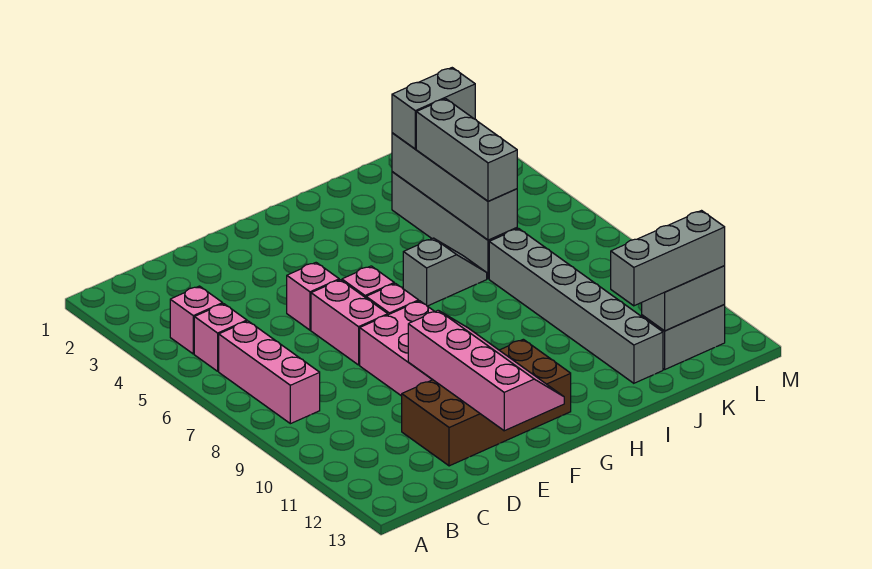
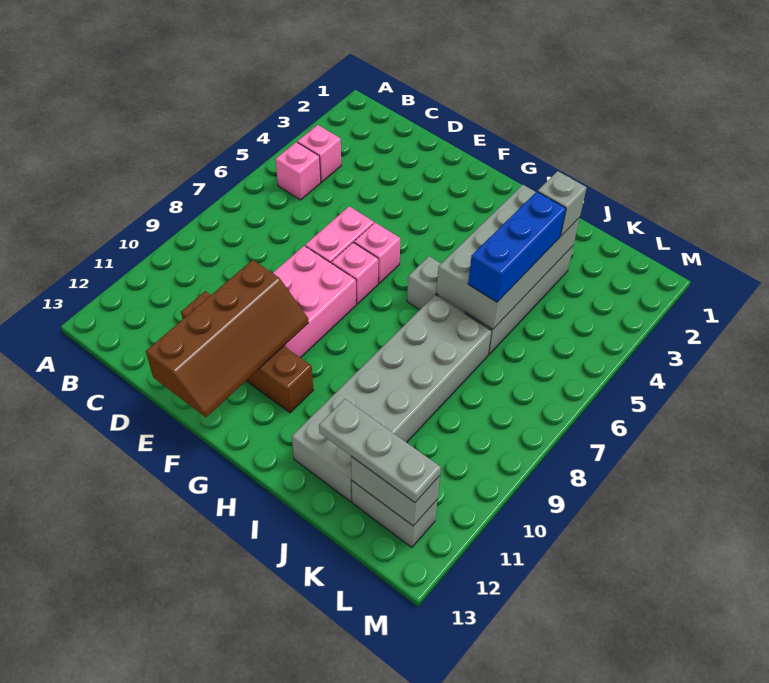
pink 1x3 brick [219,321,320,424] -> none
brown 2x4 brick [402,339,571,466] -> brown 1x4 brick [181,291,313,413]
pink 1x1 brick [287,263,339,330] -> none
pink 2x4 slope [408,310,564,431] -> brown 2x4 slope [146,260,309,417]
grey 1x4 brick [392,133,517,240] -> grey 2x4 brick [436,185,580,329]
grey 1x2 brick [392,68,475,149] -> grey 1x1 brick [538,171,587,236]
grey 1x3 brick [416,99,517,201] -> blue 1x3 brick [468,192,566,302]
grey 1x6 brick [489,229,663,383] -> grey 2x6 brick [292,295,492,501]
grey 1x3 brick [611,211,725,306] -> grey 1x3 plate [319,399,441,503]

